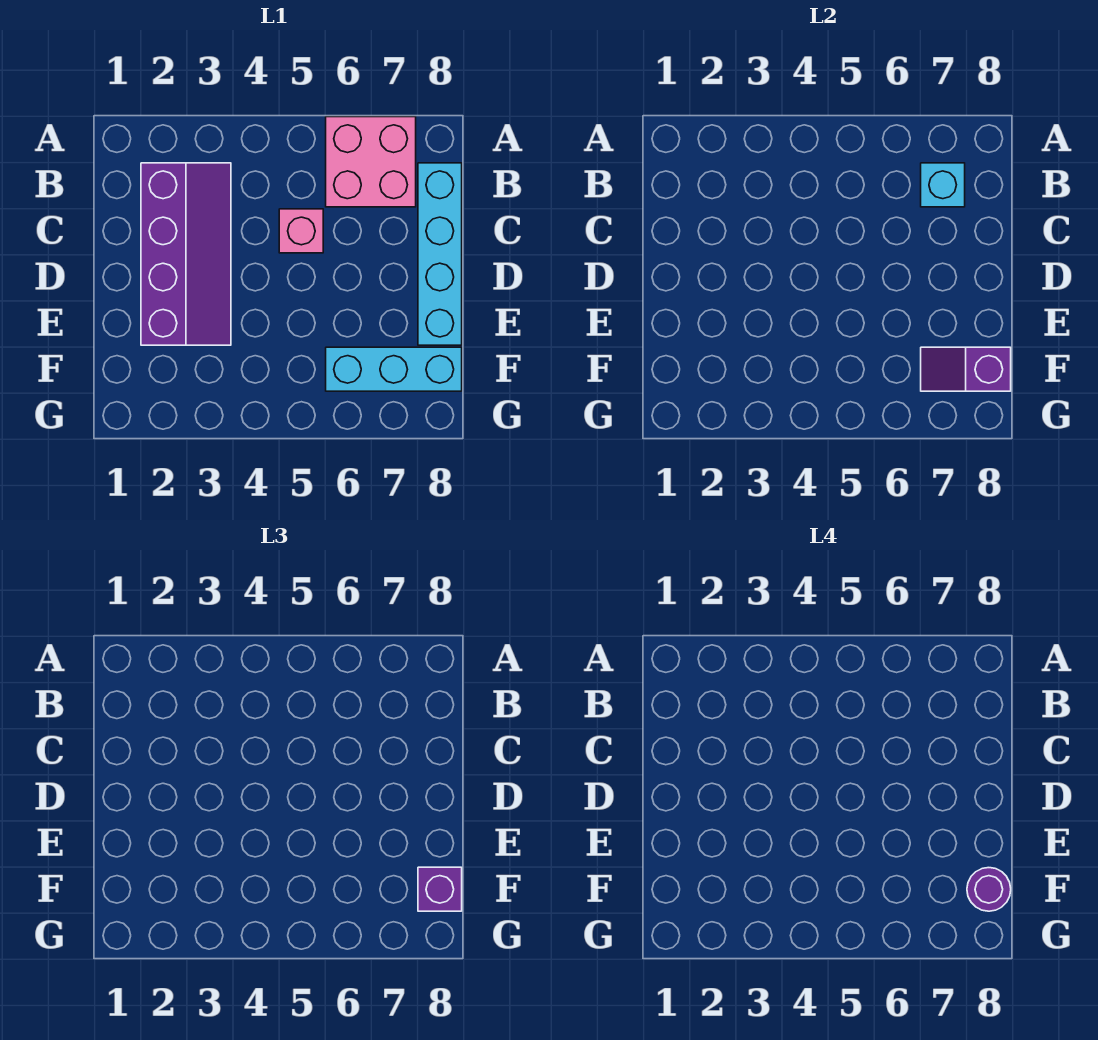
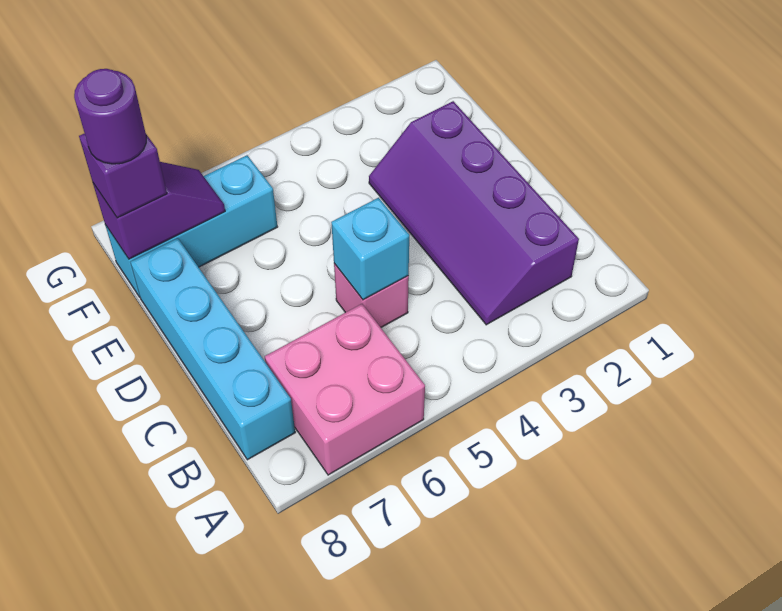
cyan 1x1 brick [921,163,965,207] -> cyan 1x1 brick moved to [331,198,409,300]

